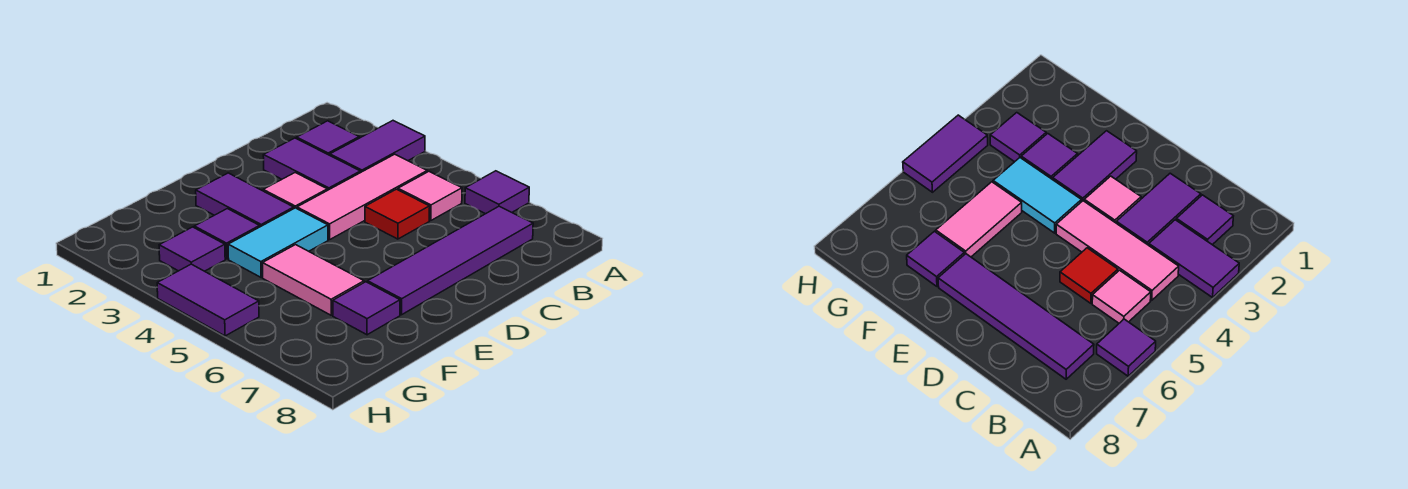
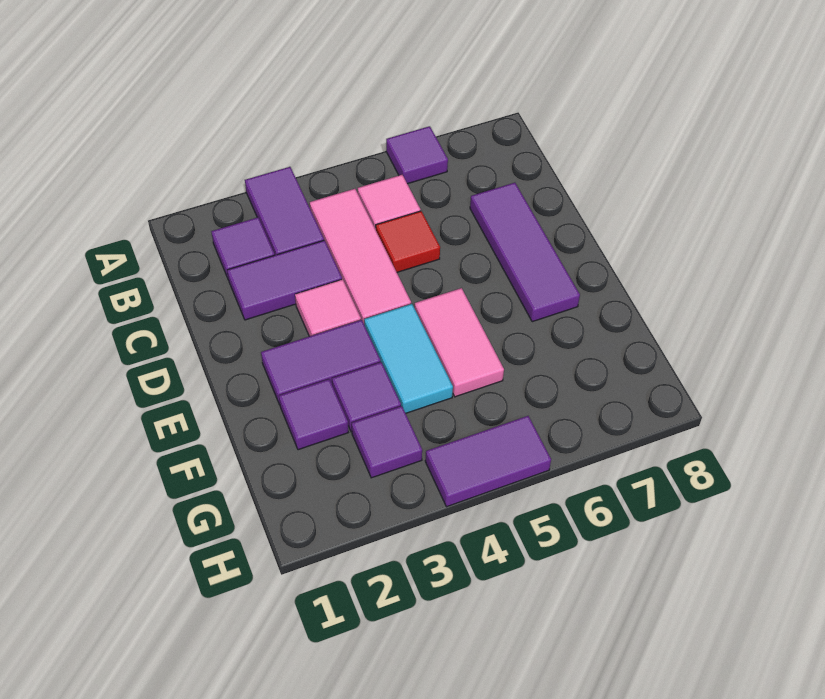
purple 1x4 tile [368,206,533,315] -> purple 1x3 tile [470,183,580,322]
pink 1x2 tile [263,245,364,315] -> pink 1x2 tile turned to [414,288,504,397]
purple 1x1 tile [333,282,400,335] -> purple 1x1 tile moved to [279,379,348,450]

